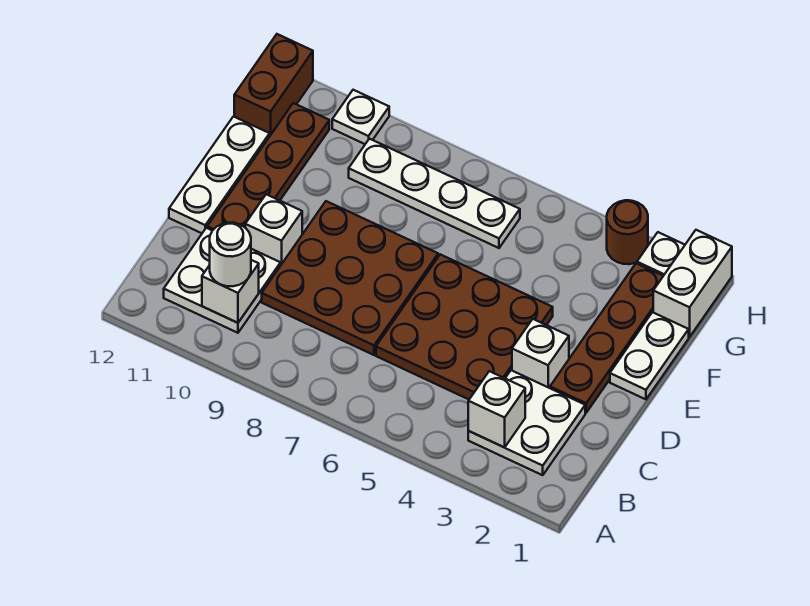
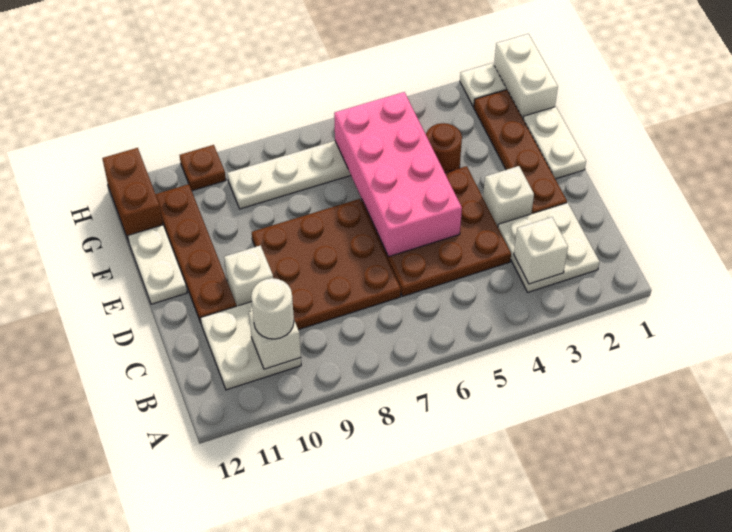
none -> pink 2x4 brick [334,92,462,257]
white 1x3 plate [169,117,270,233] -> white 1x2 plate [128,225,187,304]
brown 1x1 round brick [607,200,648,264] -> brown 1x1 round brick moved to [426,123,462,173]
white 1x1 plate [332,90,389,144] -> brown 1x1 plate [180,145,226,191]

